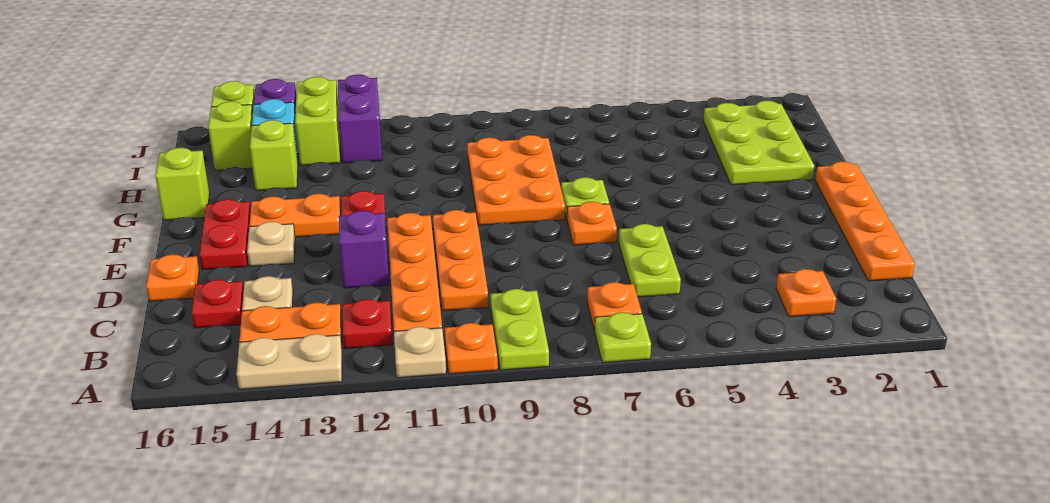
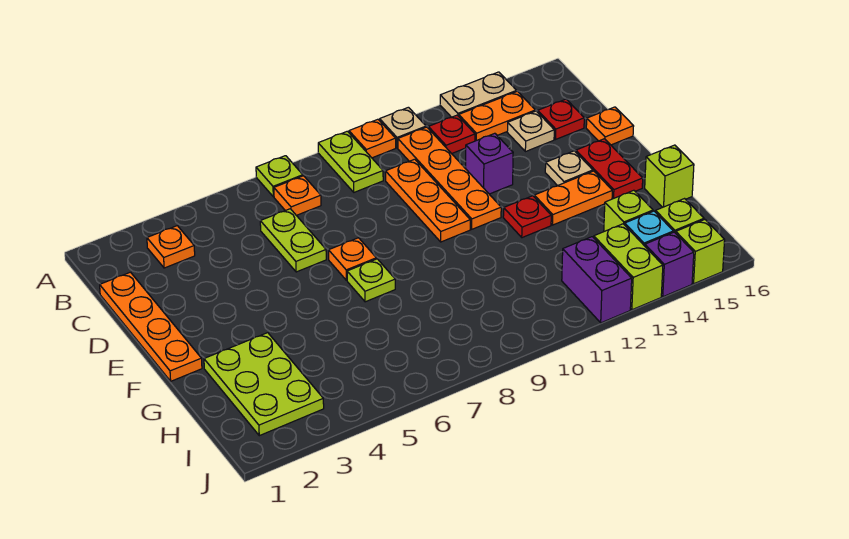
orange 2x3 plate [467,135,565,225] -> none

